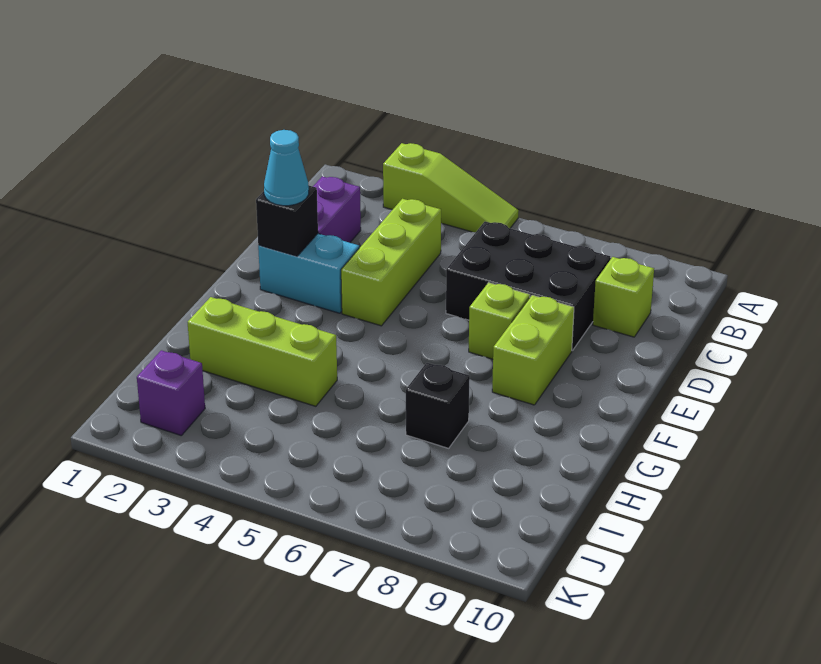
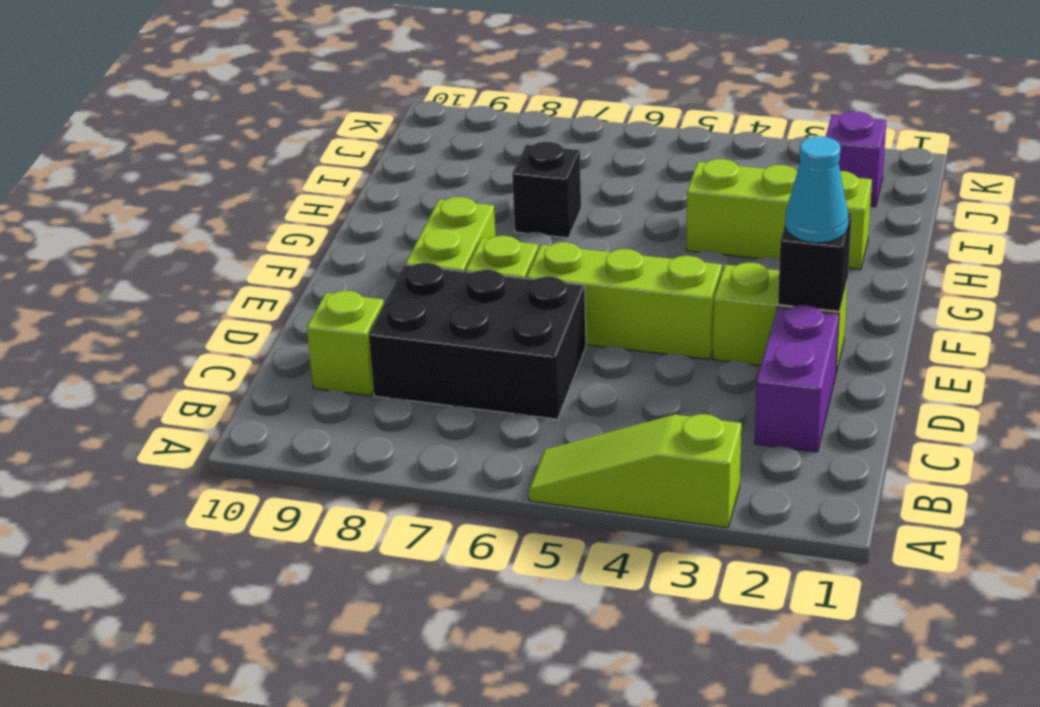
lime 1x3 brick [341,199,441,326] -> lime 1x3 brick turned to [527,242,722,359]
cyan 1x2 brick [258,234,359,313] -> lime 1x2 brick [713,263,848,372]

